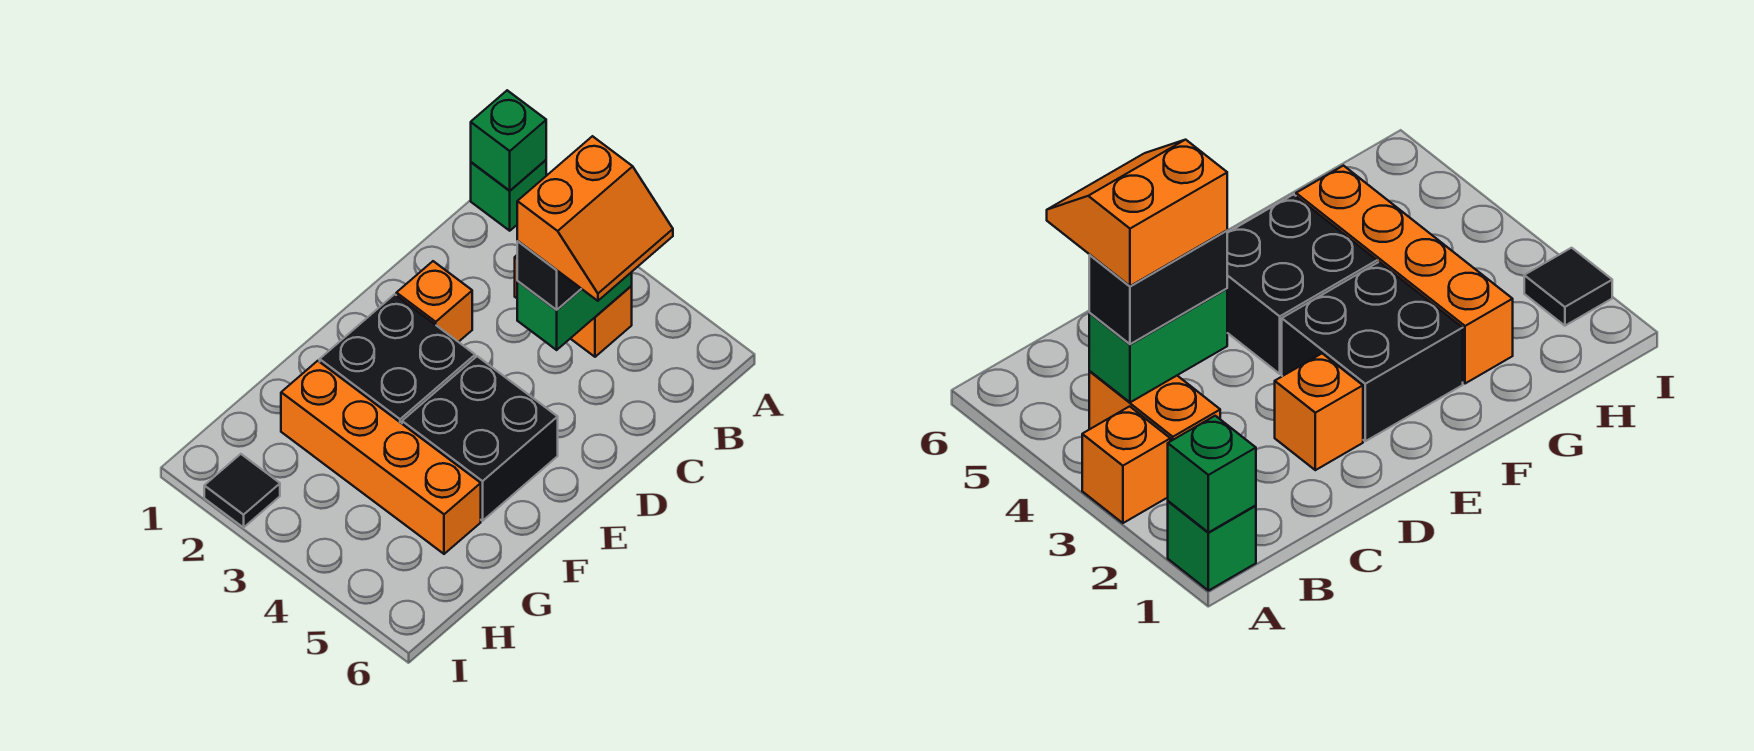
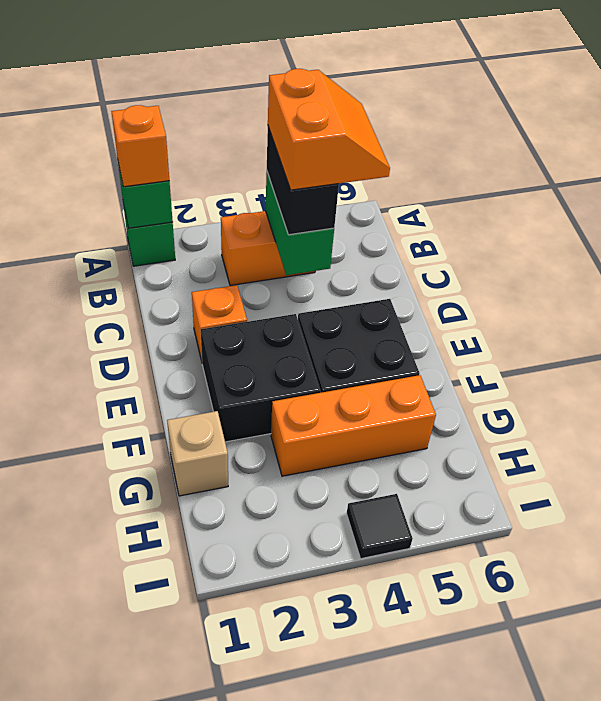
orange 1x1 brick [1082,406,1170,523] -> orange 1x1 brick moved to [111,105,169,187]
none -> tan 1x1 brick [167,411,228,496]
orange 1x4 brick [281,361,481,554] -> orange 1x3 brick [271,375,436,476]
black 1x1 tile [204,454,280,528] -> black 1x1 tile moved to [347,494,413,559]

